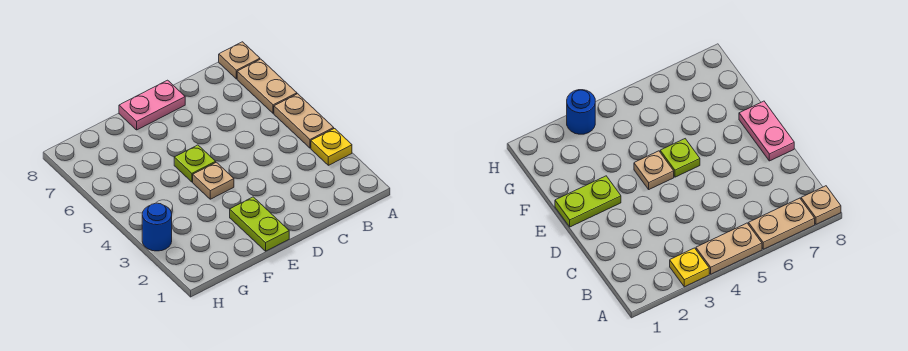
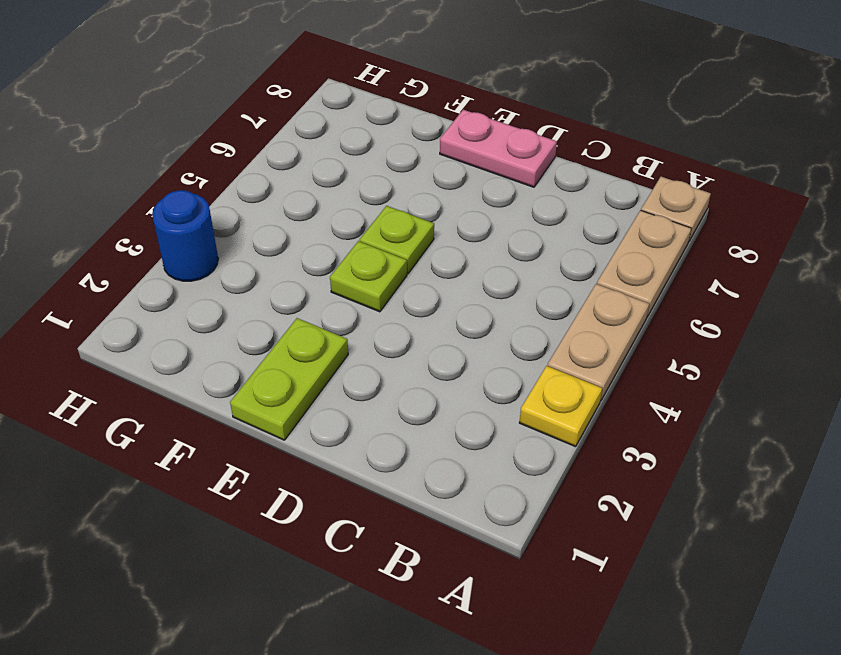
tan 1x1 plate [193,162,234,199] -> lime 1x1 plate [330,241,407,312]

